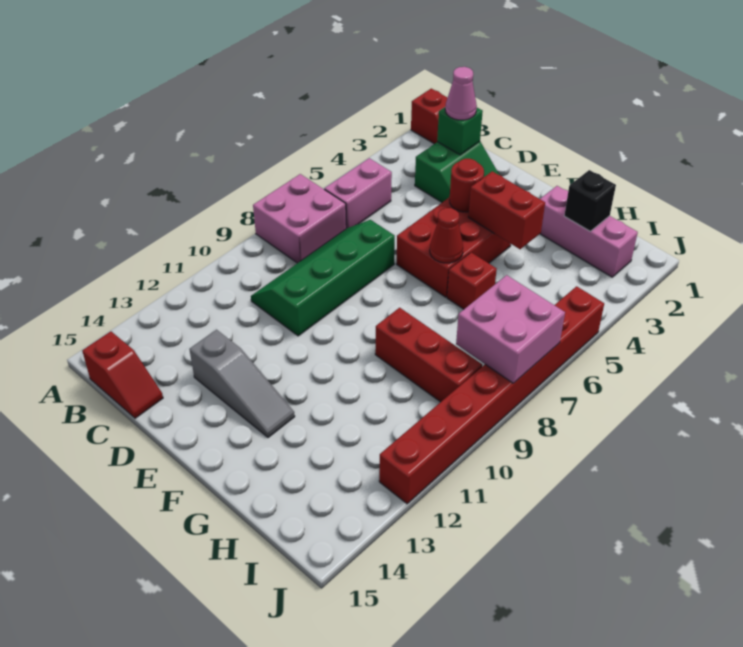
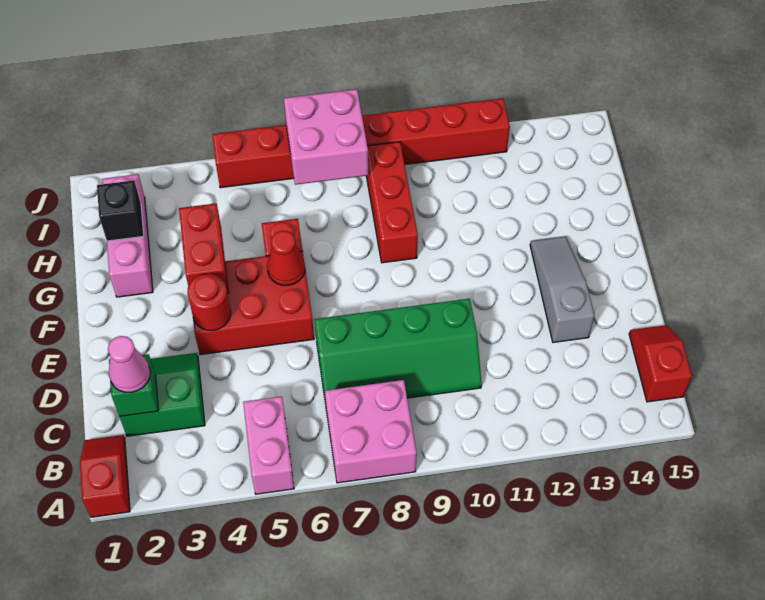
pink 1x2 brick [324,158,392,229] -> pink 1x2 brick turned to [243,396,294,494]

